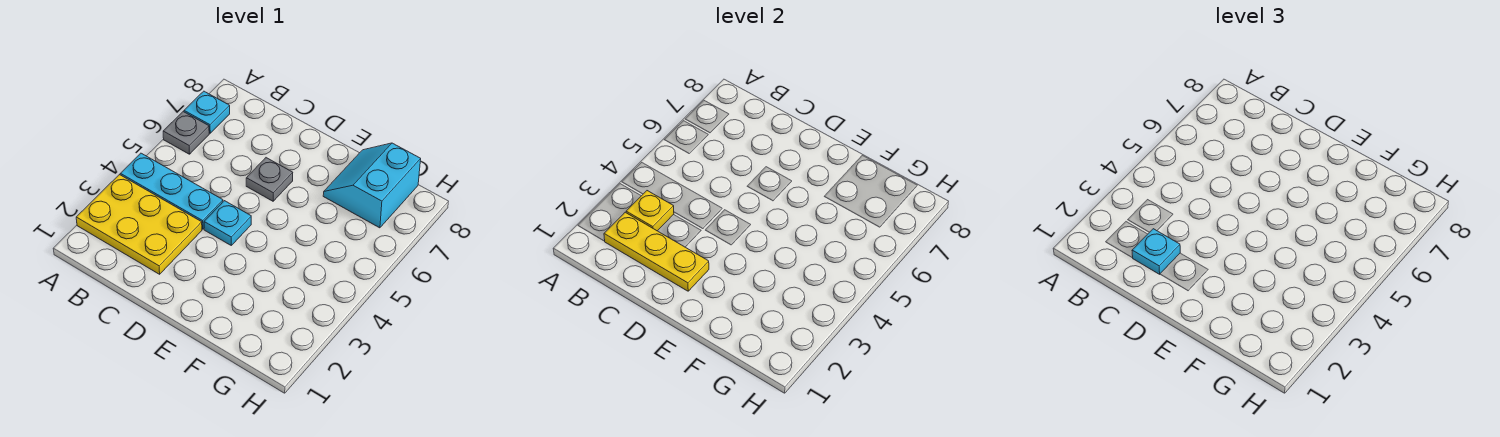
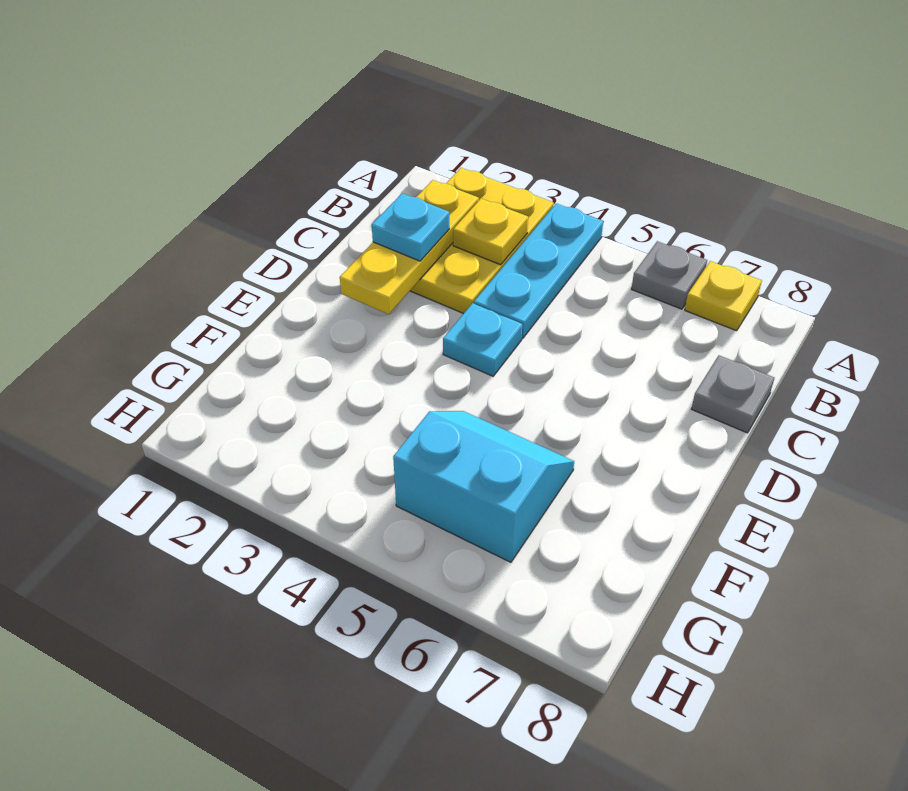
cyan 1x1 plate [184,91,230,133] -> yellow 1x1 plate [685,261,762,331]
grey 1x1 plate [246,158,293,201] -> grey 1x1 plate moved to [692,355,774,433]
cyan 2x2 slope [323,143,421,228] -> cyan 2x2 slope moved to [393,411,574,562]

